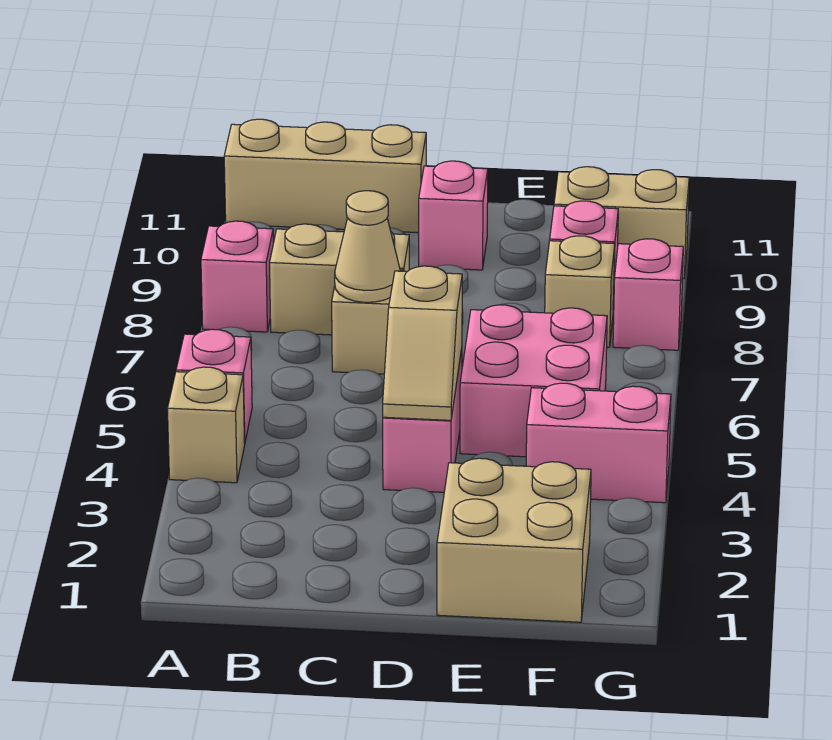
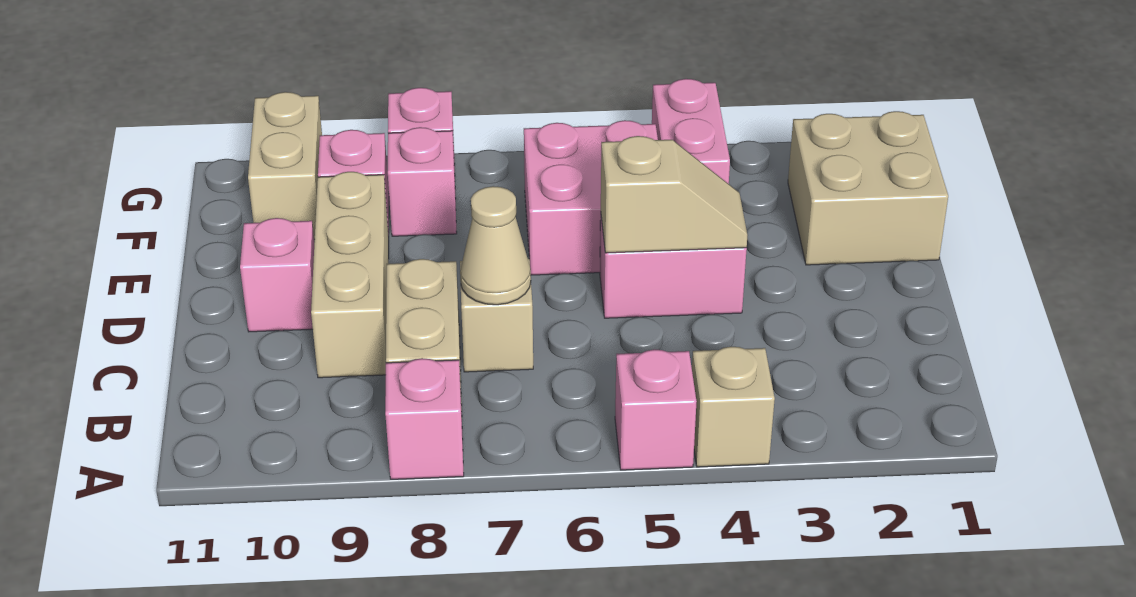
tan 1x3 brick [224,119,426,233] -> tan 1x3 brick moved to [311,172,389,378]
tan 1x1 brick [545,236,615,347] -> pink 1x1 brick [388,127,457,236]

